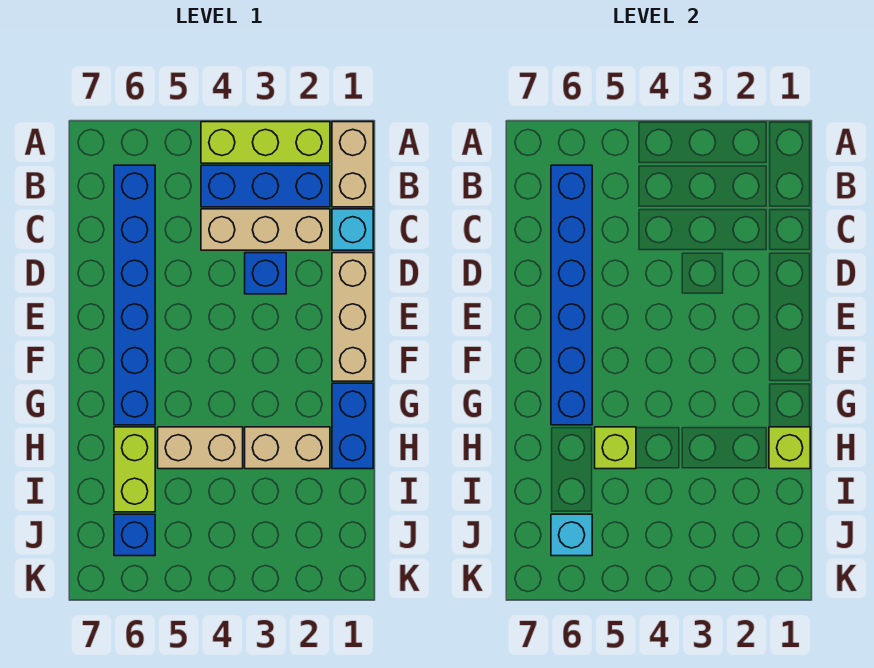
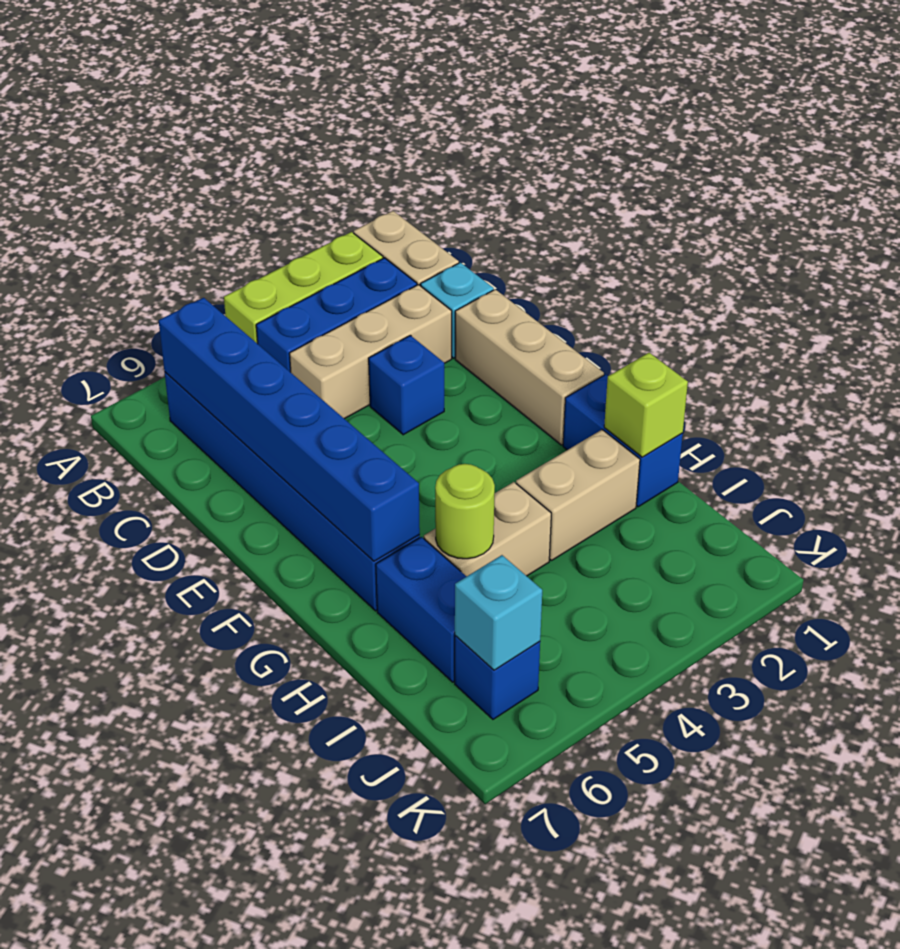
lime 1x1 brick [595,427,636,469] -> lime 1x1 round brick [435,464,495,559]
lime 1x2 brick [114,427,155,512] -> blue 1x2 brick [376,537,467,682]

